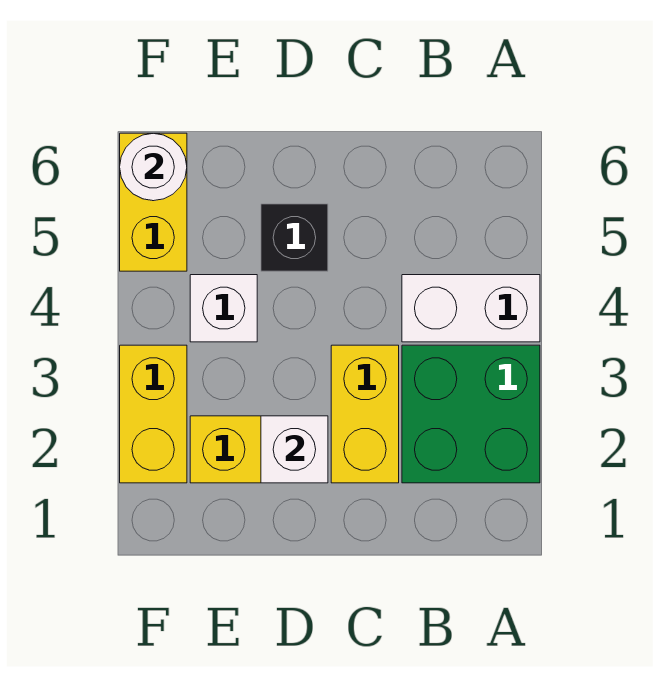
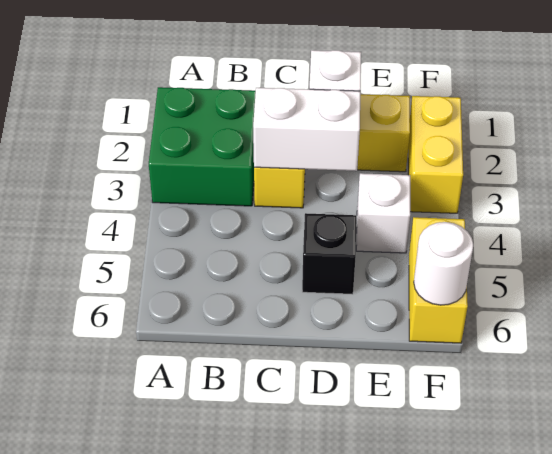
white 1x2 brick [402,275,540,342] -> white 1x2 brick moved to [253,88,361,171]

